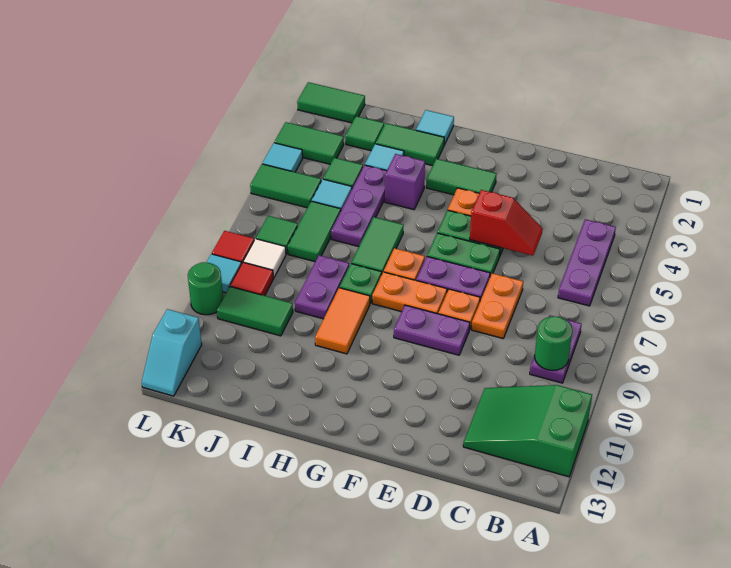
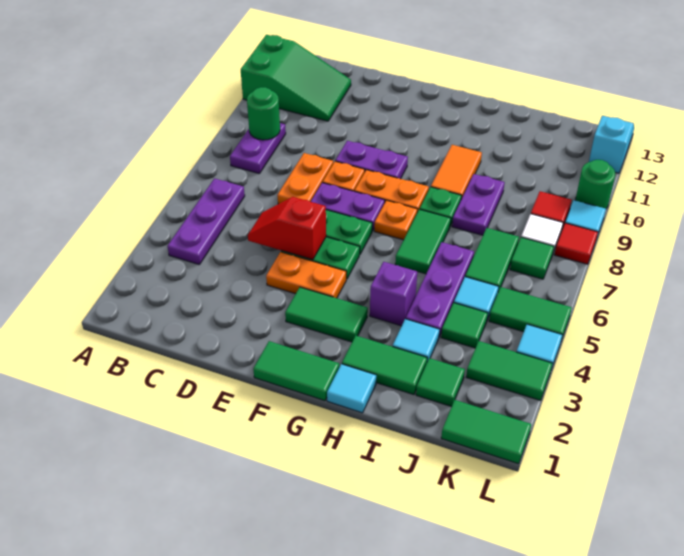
green 1x2 tile [217,287,293,336] -> green 1x2 tile moved to [253,341,339,401]

